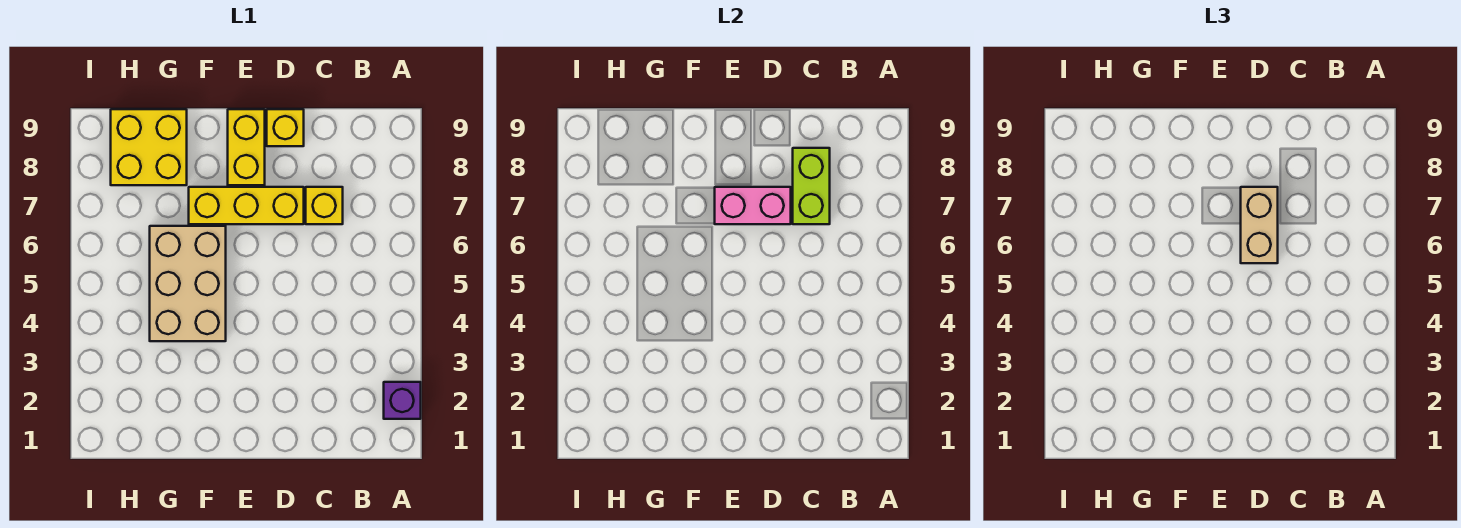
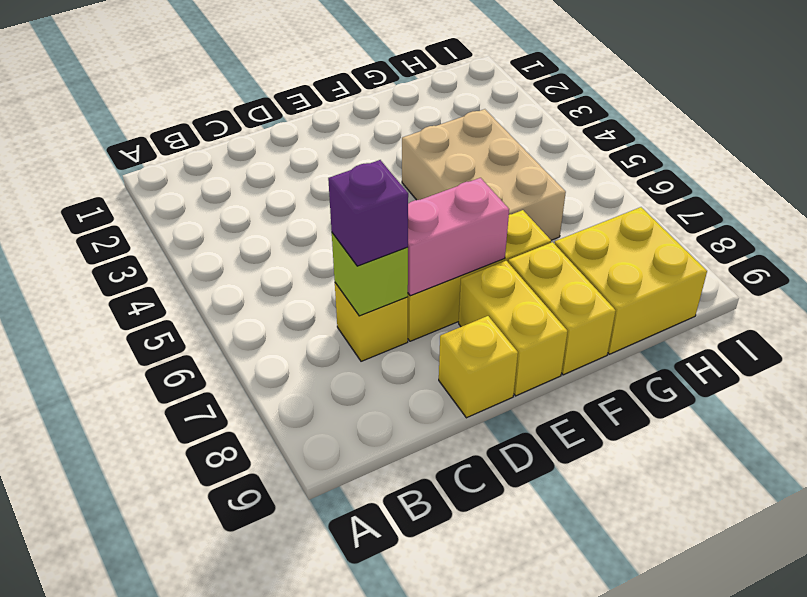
purple 1x1 brick [384,382,421,419] -> purple 1x1 brick moved to [328,160,408,266]
lime 1x2 brick [793,148,830,224] -> lime 1x1 brick [332,233,408,316]
tan 1x2 brick [1241,187,1278,263] -> none
none -> yellow 1x2 brick [508,242,616,375]

